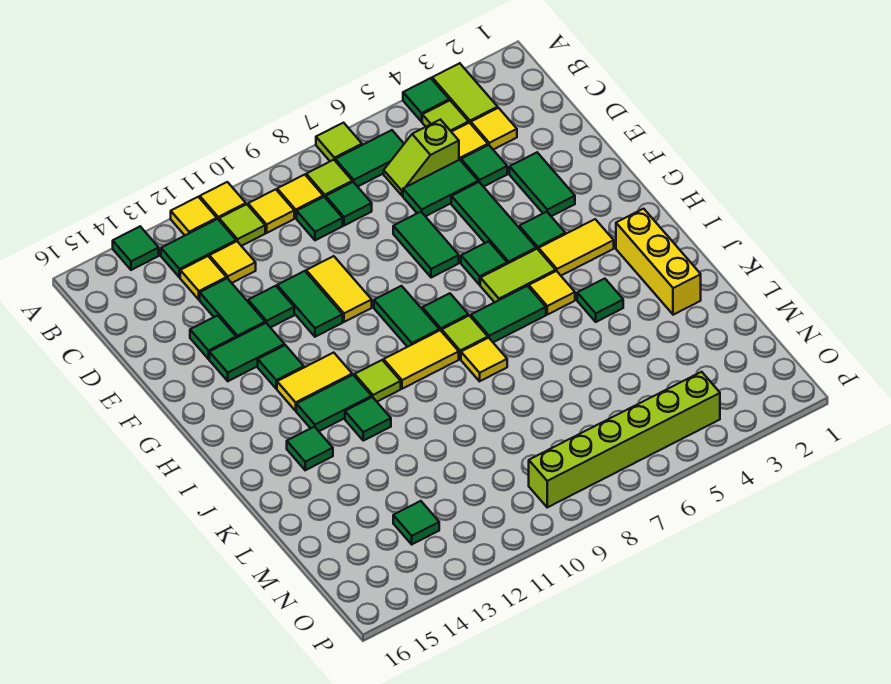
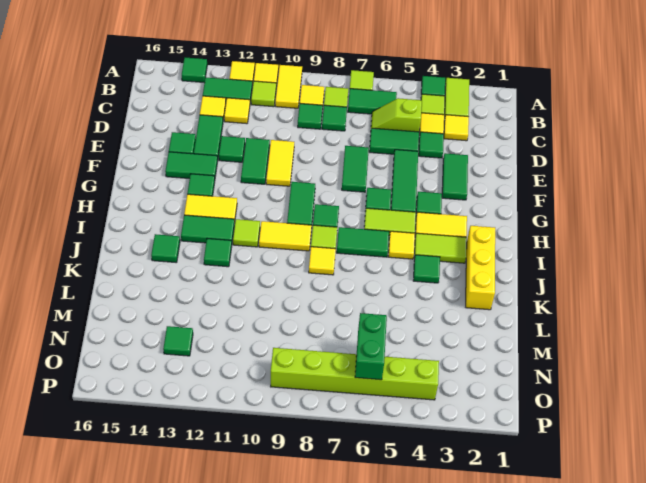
yellow 1x1 tile [248,189,294,233] -> yellow 1x2 tile [275,65,302,108]
none -> lime 1x2 tile [414,233,467,263]
none -> green 1x2 brick [355,313,387,380]

